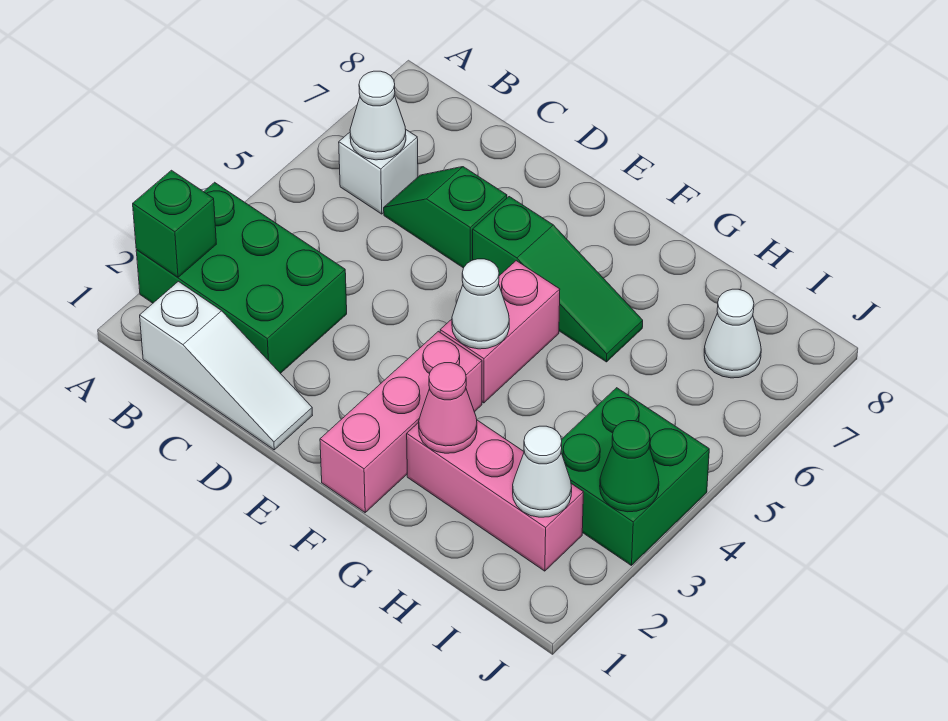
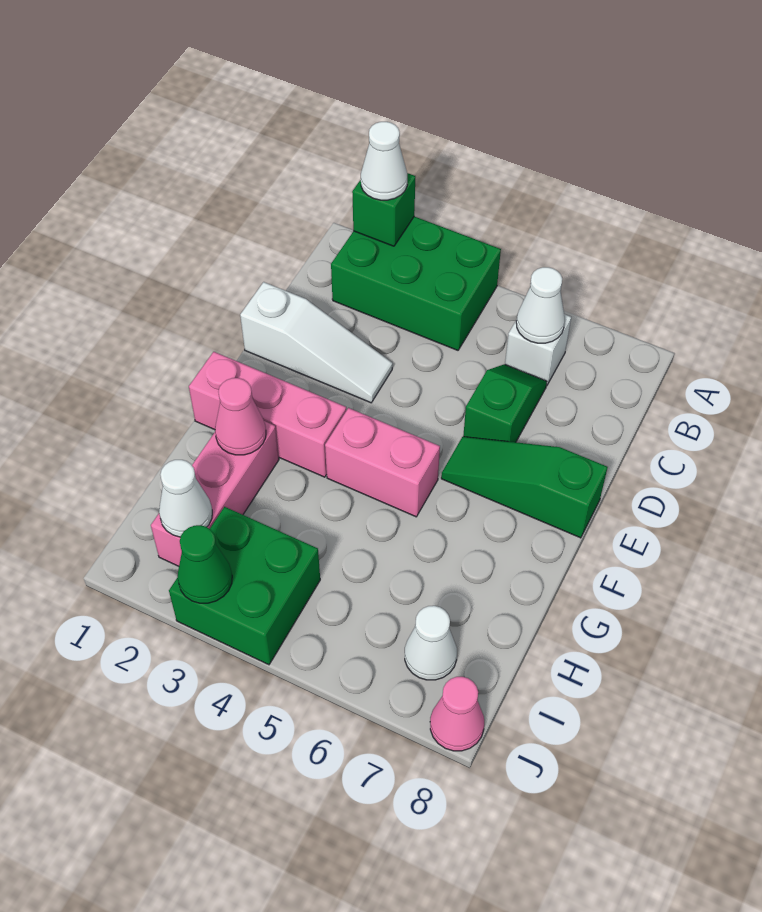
green 2x3 brick [136,182,347,374] -> green 2x3 brick turned to [331,216,501,350]
white 1x3 slope [140,281,313,450] -> white 1x3 slope turned to [240,282,393,403]
green 1x3 slope [473,197,643,362] -> green 1x3 slope turned to [441,437,608,538]
white 1x1 cone [452,259,509,349] -> white 1x1 cone moved to [361,122,407,200]
none -> pink 1x1 cone [430,677,484,751]

